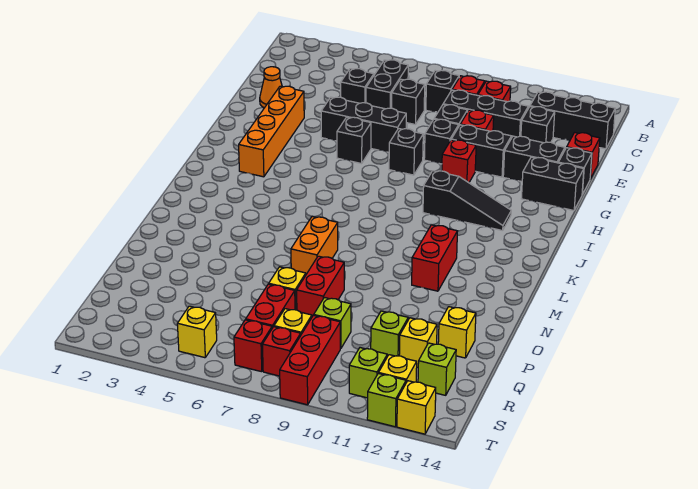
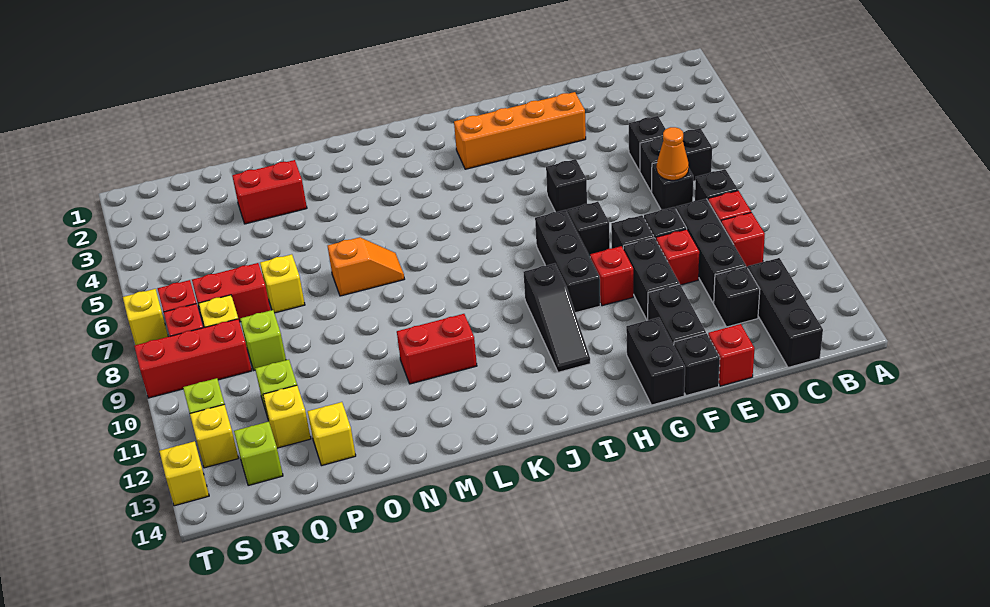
orange 1x1 cone [260,67,282,108] -> orange 1x1 cone moved to [657,127,689,180]
black 1x3 brick [321,97,406,152] -> black 1x3 brick moved to [535,210,600,313]
orange 1x2 brick [291,217,338,274] -> orange 1x2 slope [328,237,404,296]
red 1x2 brick [297,256,344,316] -> red 1x2 brick moved to [232,160,307,224]
yellow 1x1 brick [177,306,217,358] -> yellow 1x1 brick moved to [123,289,168,345]
lime 1x1 brick [367,373,406,427] -> none

